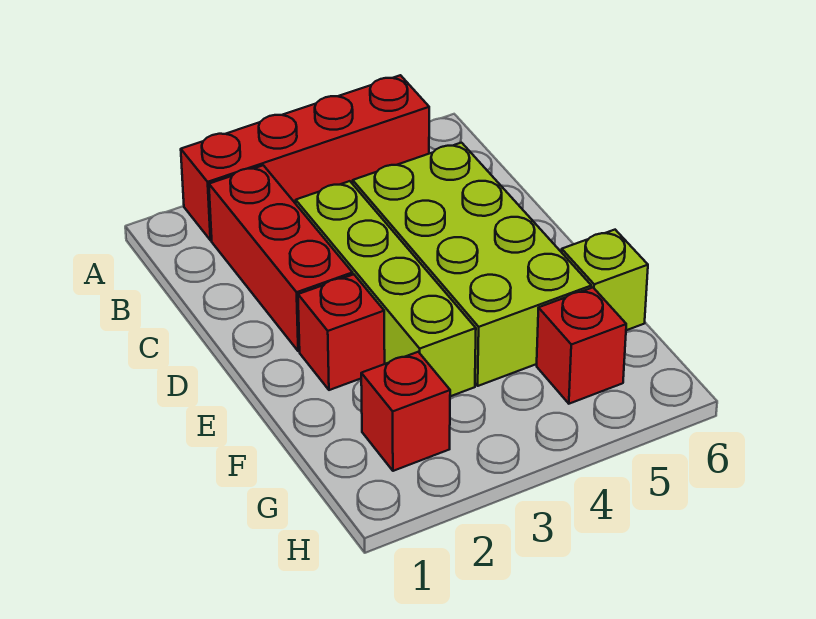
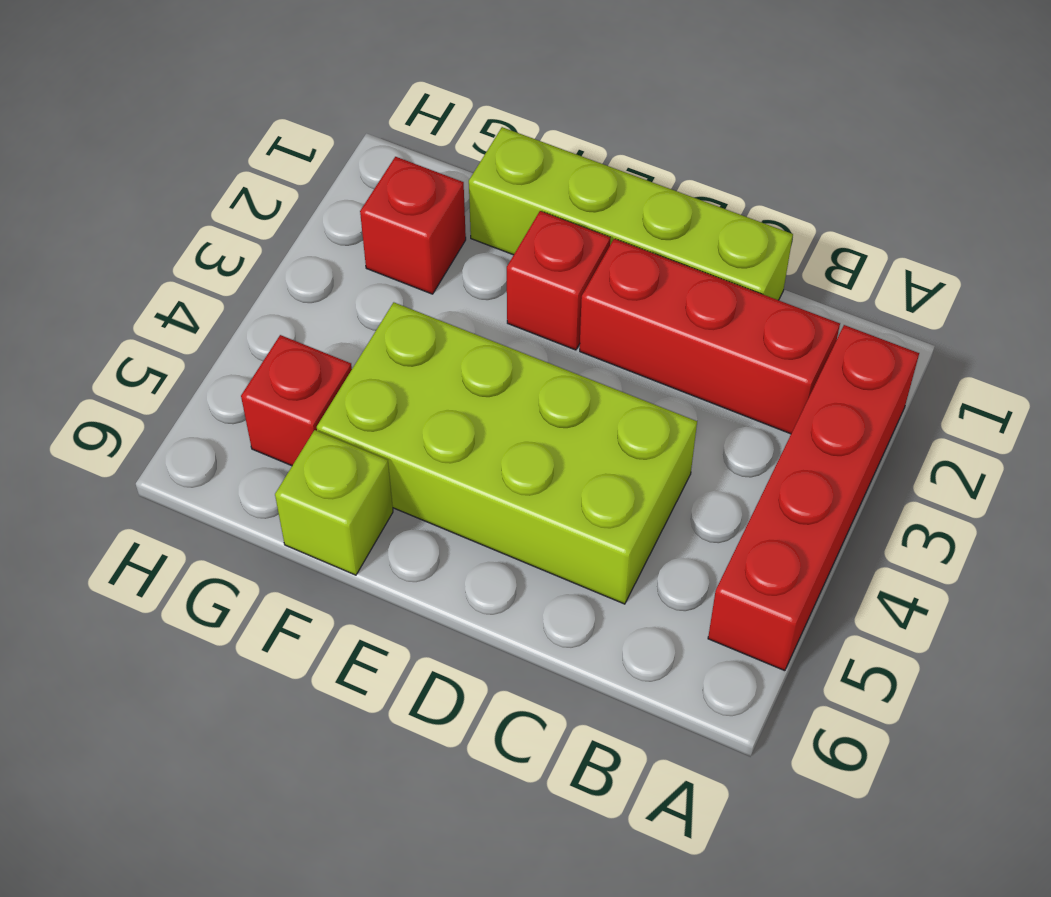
lime 1x4 brick [296,181,476,396] -> lime 1x4 brick moved to [469,127,793,300]

